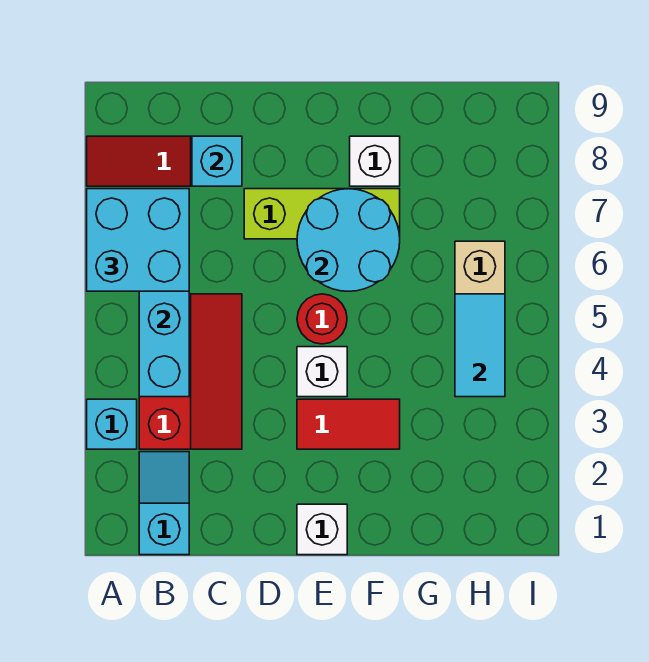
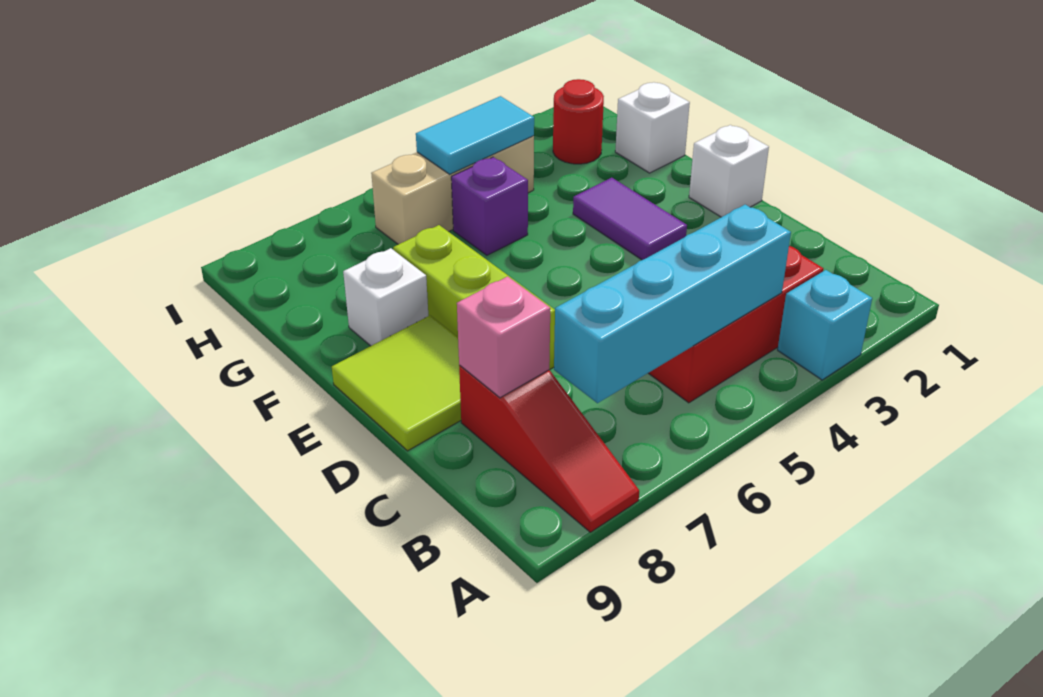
cyan 2x2 brick [87,189,189,291] -> none
cyan 1x2 slope [139,452,189,555] -> none
cyan 1x1 brick [192,136,242,186] -> pink 1x1 brick [457,276,550,398]
none -> lime 2x2 tile [332,316,461,451]
red 1x2 tile [297,399,400,449] -> purple 1x2 tile [573,178,687,260]
white 1x1 brick [297,347,347,397] -> white 1x1 brick moved to [615,82,690,173]
red 1x1 round brick [297,294,347,344] -> red 1x1 round brick moved to [553,79,604,164]
cyan 2x2 round brick [297,189,400,291] -> none
none -> purple 1x1 brick [451,157,528,255]

